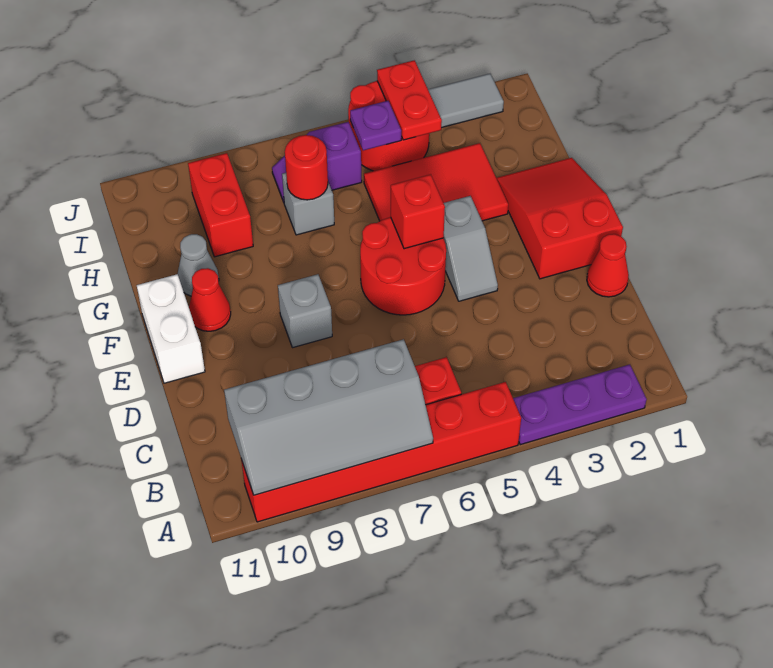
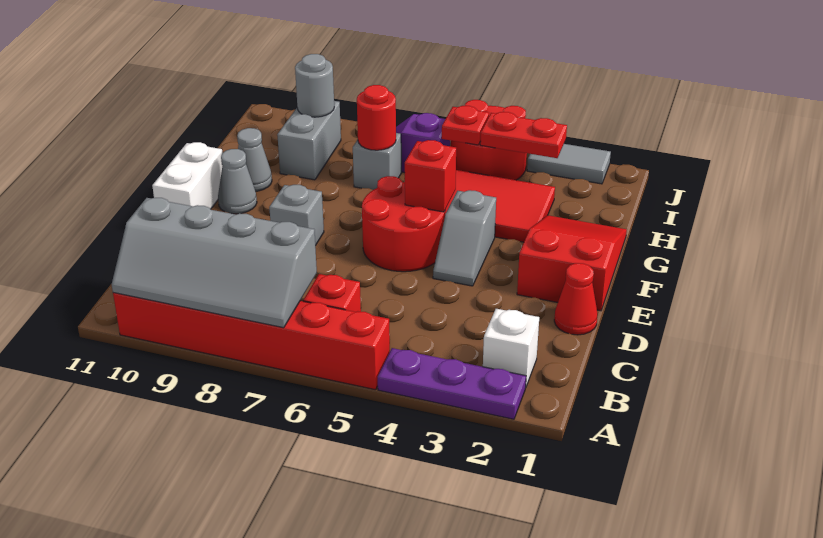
none -> white 1x1 brick [483,309,539,388]
red 1x1 cone [189,268,231,331] -> grey 1x1 cone [218,149,257,214]
red 1x2 brick [188,153,253,257] -> grey 1x2 brick [277,101,341,180]
red 1x2 plate [377,60,442,140] -> red 1x2 plate turned to [480,112,567,158]
purple 1x1 plate [350,101,401,150] -> red 1x1 plate [442,106,489,145]
none -> grey 1x1 round brick [295,54,334,117]

